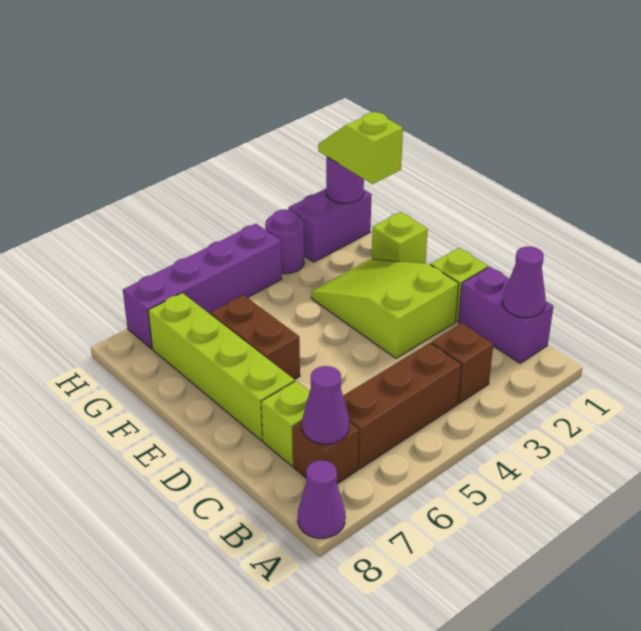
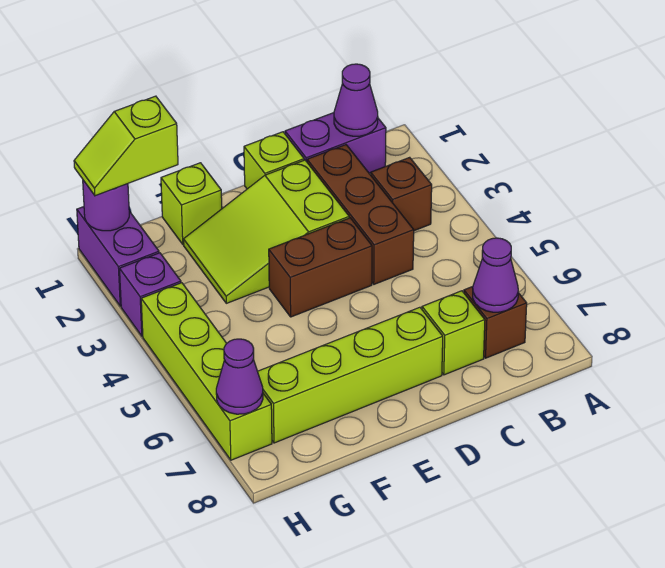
purple 1x1 cone [298,460,345,538] -> purple 1x1 cone moved to [216,339,263,414]
brown 1x3 brick [343,343,462,469] -> brown 1x3 brick moved to [307,145,414,284]
brown 1x2 brick [211,295,300,380] -> brown 1x2 brick moved to [269,218,372,317]
purple 1x1 round brick [265,209,304,274] -> purple 1x1 brick [119,253,181,336]
purple 1x4 brick [123,224,282,349] -> lime 1x4 brick [141,283,272,460]

